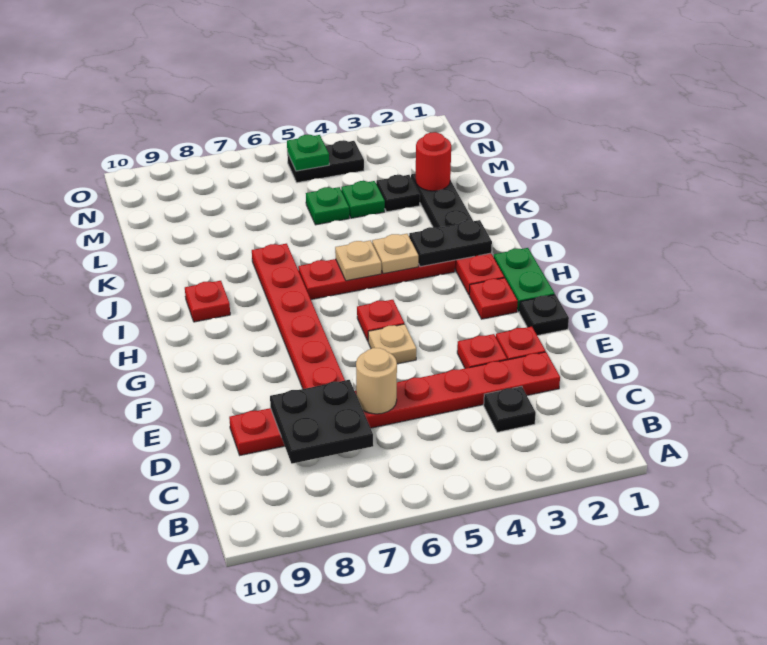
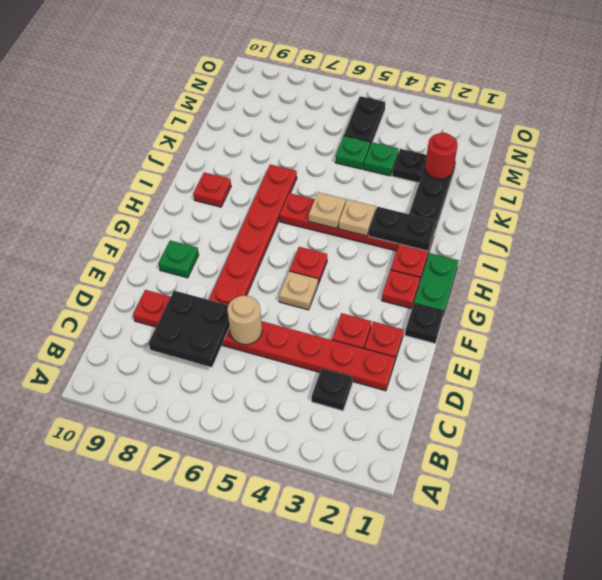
black 1x2 plate [287,141,364,183] -> black 1x2 plate turned to [344,96,385,145]
green 1x1 plate [287,135,329,171] -> green 1x1 plate moved to [158,240,199,278]

